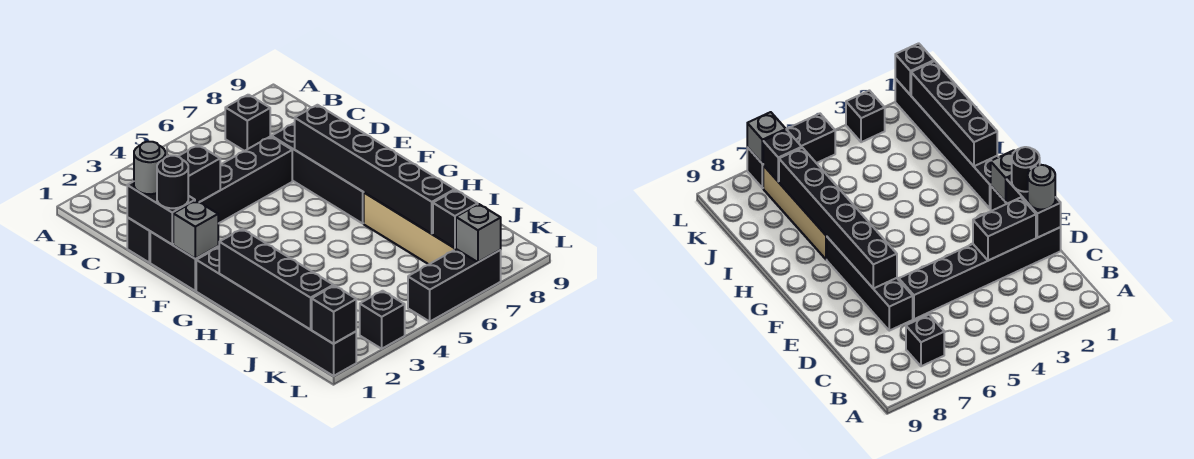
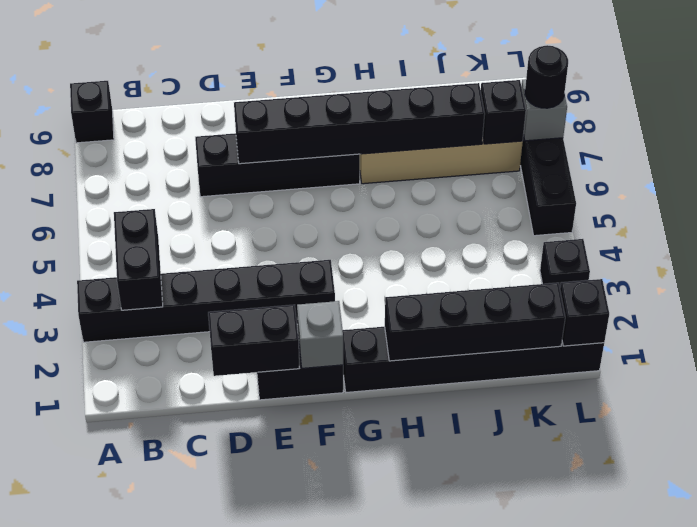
black 1x1 brick [225,95,270,151] -> black 1x1 brick moved to [70,81,114,143]
black 1x6 brick [127,136,292,262] -> black 1x6 brick turned to [77,260,335,342]
grey 1x1 round brick [134,142,165,194] -> none
black 1x2 brick [178,145,220,202] -> black 1x2 brick moved to [114,209,163,310]
black 1x1 round brick [157,156,188,208] -> black 1x1 round brick moved to [525,45,568,108]

